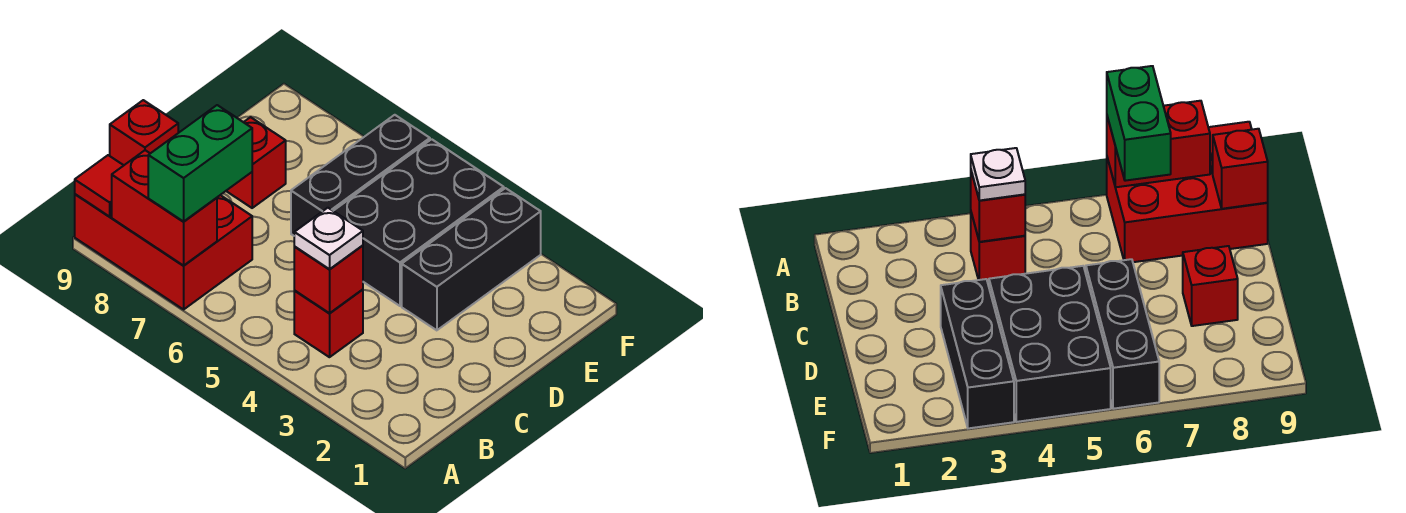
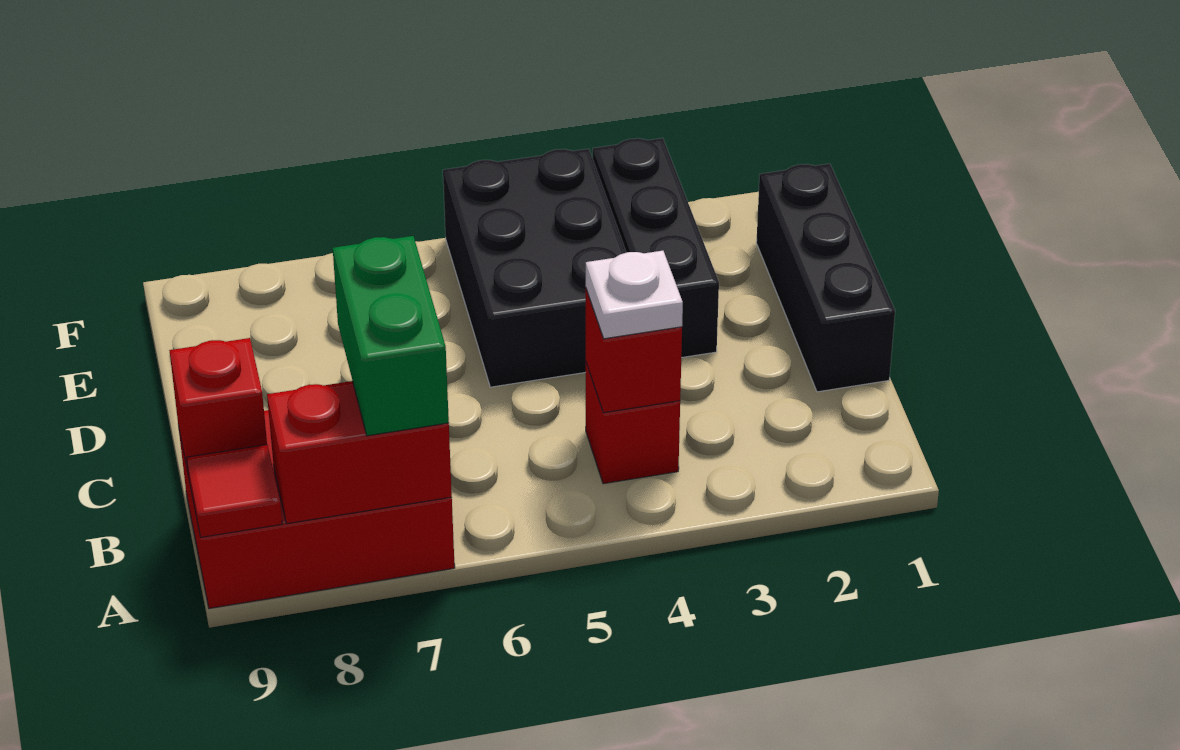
black 1x3 brick [291,115,430,236] -> black 1x3 brick moved to [756,164,895,392]
red 1x1 brick [226,117,286,208] -> none

